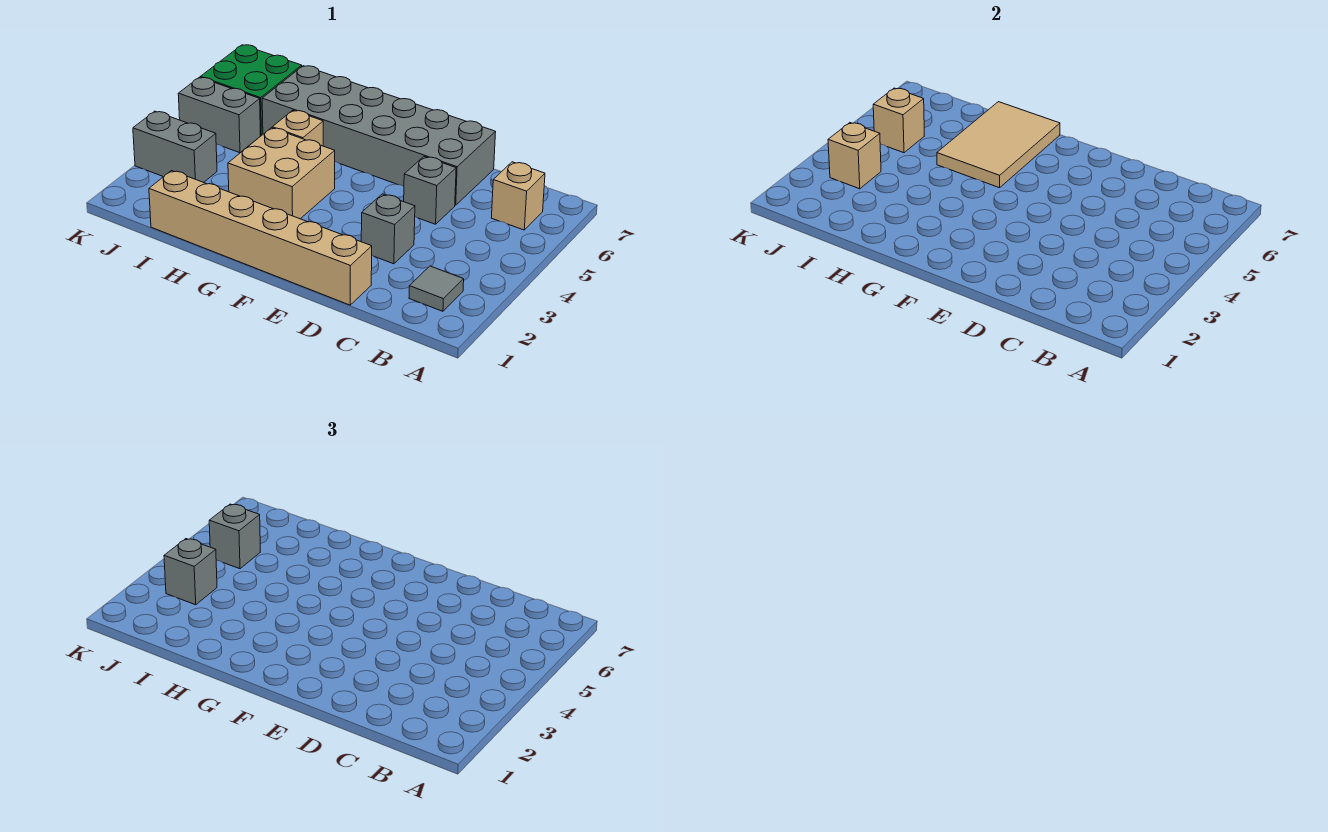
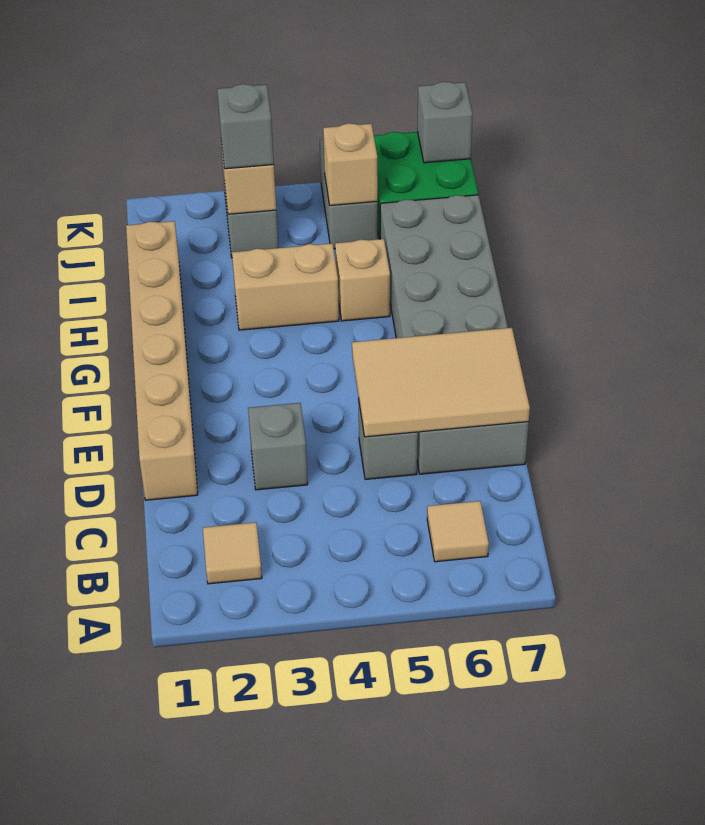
grey 1x1 tile [409,266,464,311] -> tan 1x1 tile [203,522,262,584]
tan 1x1 brick [492,162,545,230] -> tan 1x1 tile [427,501,489,562]
tan 2x2 brick [228,128,335,219] -> tan 1x2 brick [232,243,339,330]
tan 2x3 tile [937,102,1060,188] -> tan 2x3 tile moved to [352,328,530,437]
grey 1x1 brick [209,504,260,569] -> grey 1x1 brick moved to [417,82,473,163]

